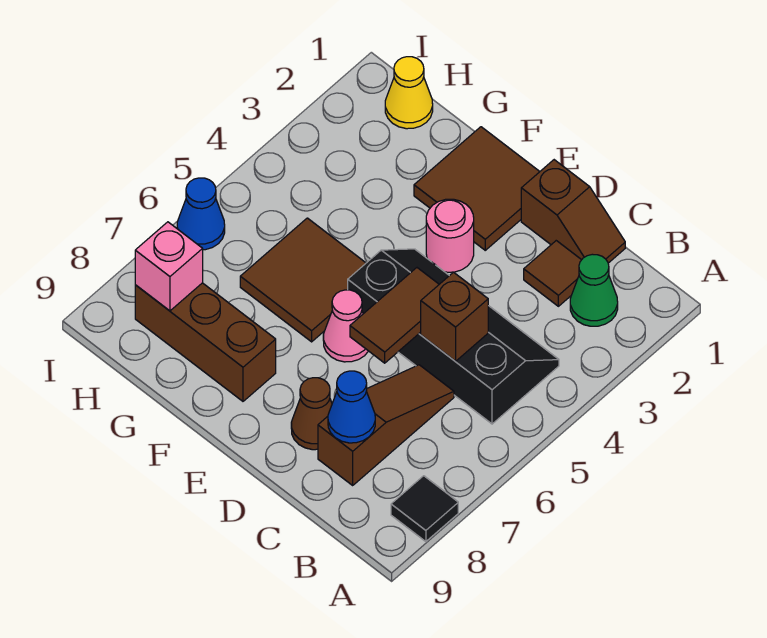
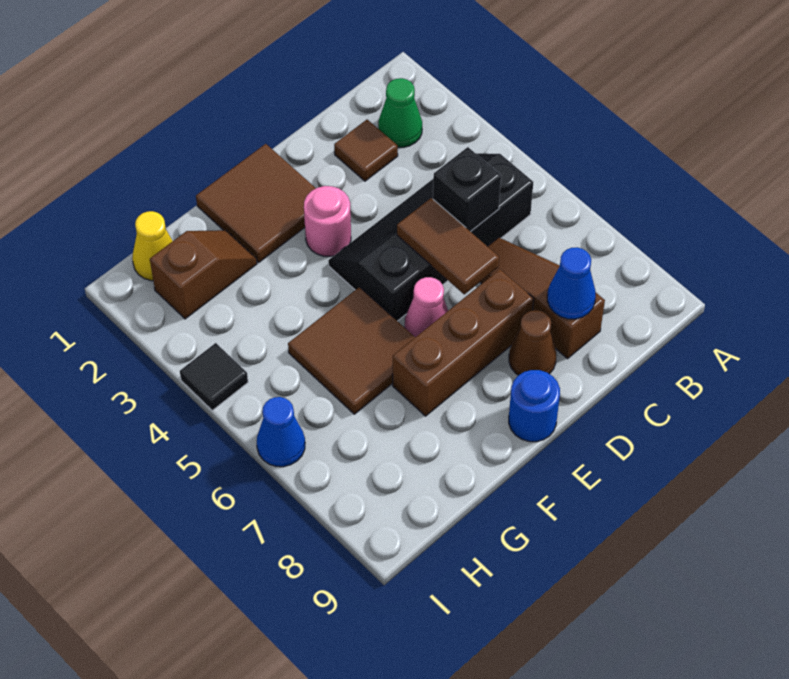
black 1x1 tile [391,476,458,542] -> black 1x1 tile moved to [180,343,248,411]
brown 1x2 slope [521,160,625,263] -> brown 1x2 slope moved to [150,230,257,319]
brown 1x1 brick [421,272,488,361] -> black 1x1 brick [433,147,501,232]
none -> blue 1x1 round brick [509,370,560,442]
brown 1x3 brick [135,283,276,401] -> brown 1x3 brick moved to [393,269,534,416]
pink 1x1 brick [135,222,203,311] -> none

